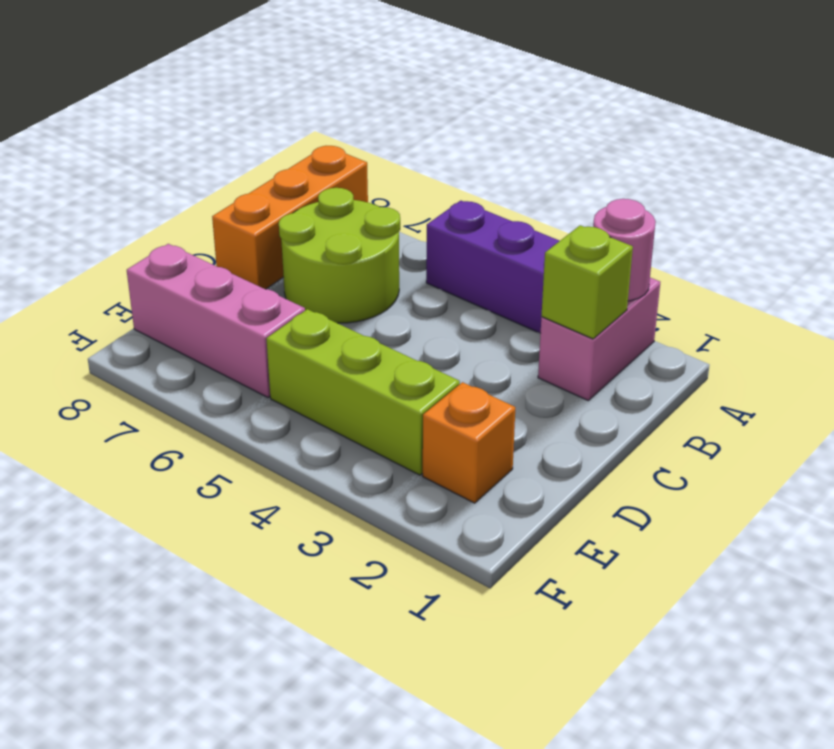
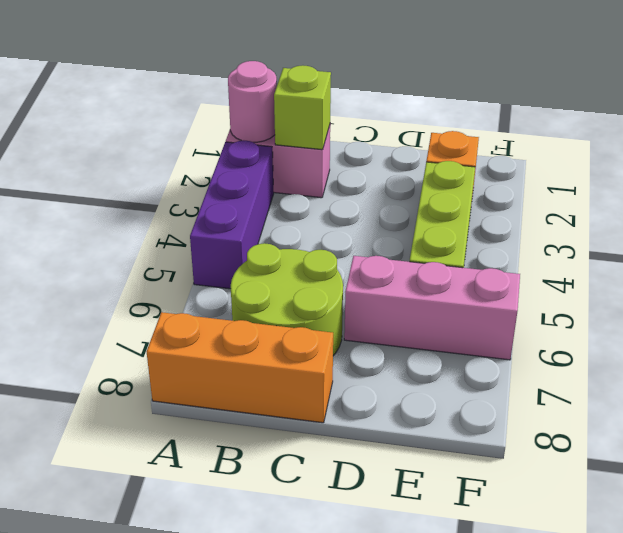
pink 1x3 brick [127,244,305,397] -> pink 1x3 brick turned to [344,256,520,360]

